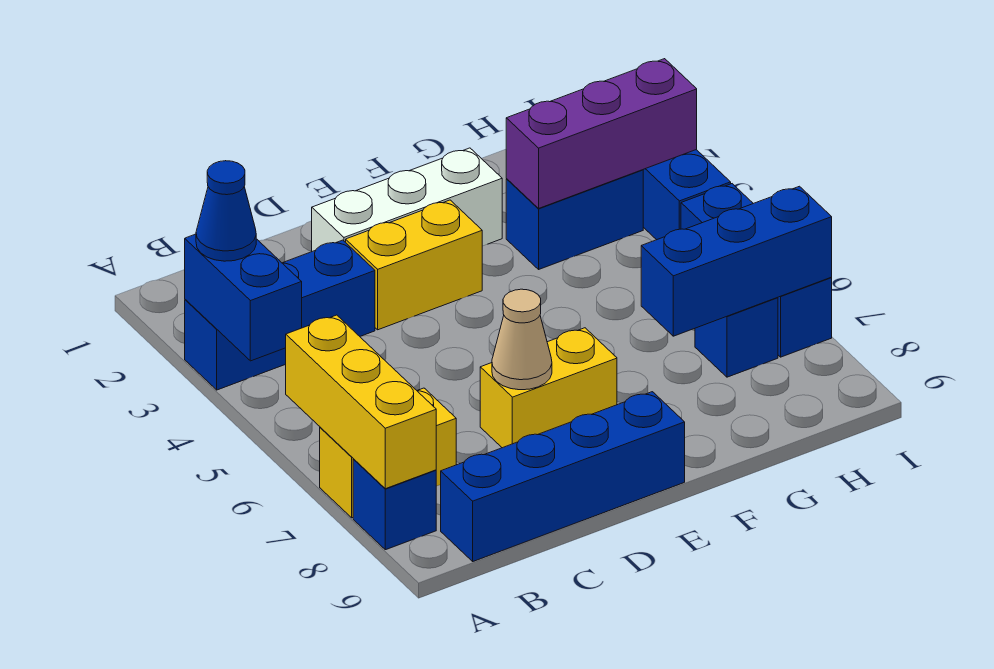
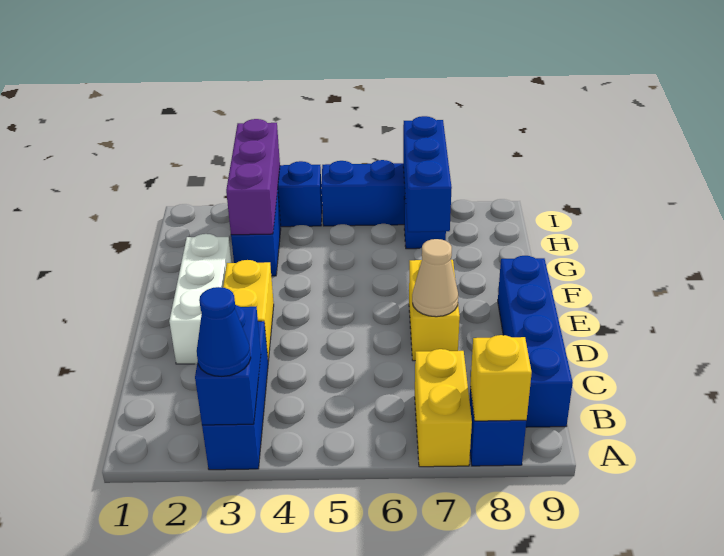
blue 1x2 brick [185,234,302,361] -> blue 1x2 brick turned to [195,305,261,425]
yellow 1x3 brick [286,315,436,489] -> yellow 1x1 brick [470,335,532,421]

